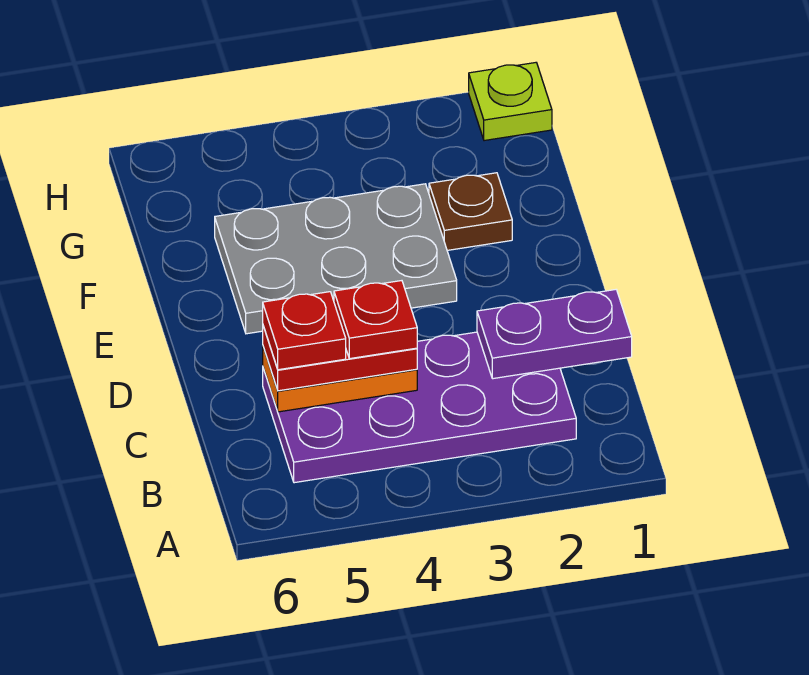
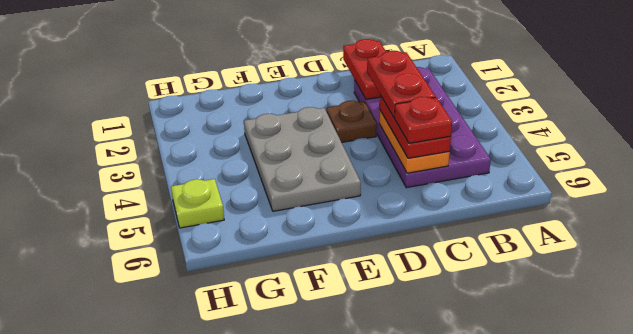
purple 1x2 plate [477,290,632,379] -> red 1x2 plate [343,39,386,99]
red 1x1 plate [334,281,417,359] -> red 1x2 plate [367,51,436,117]
brown 1x1 plate [429,173,512,250] -> brown 1x1 plate moved to [326,100,377,143]
lime 1x1 plate [469,63,552,141] -> lime 1x1 plate moved to [171,179,224,228]

